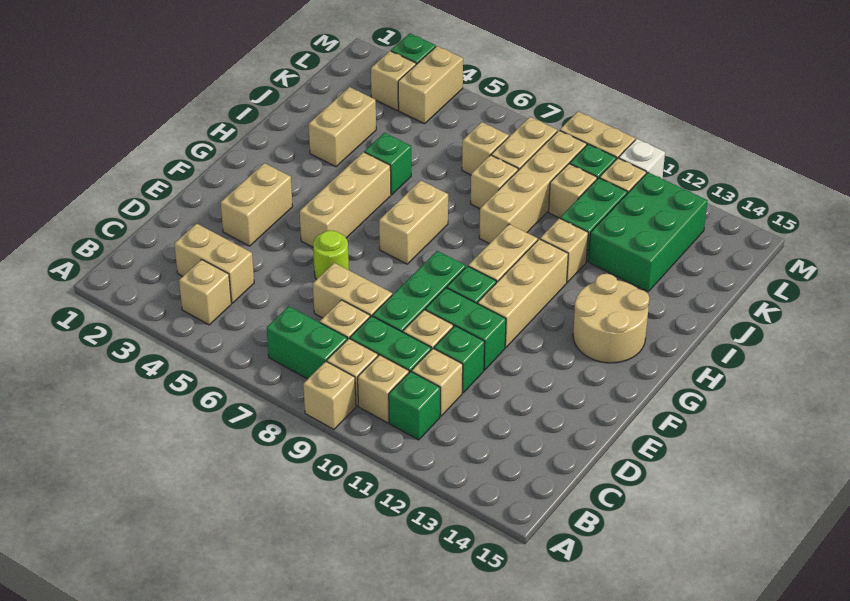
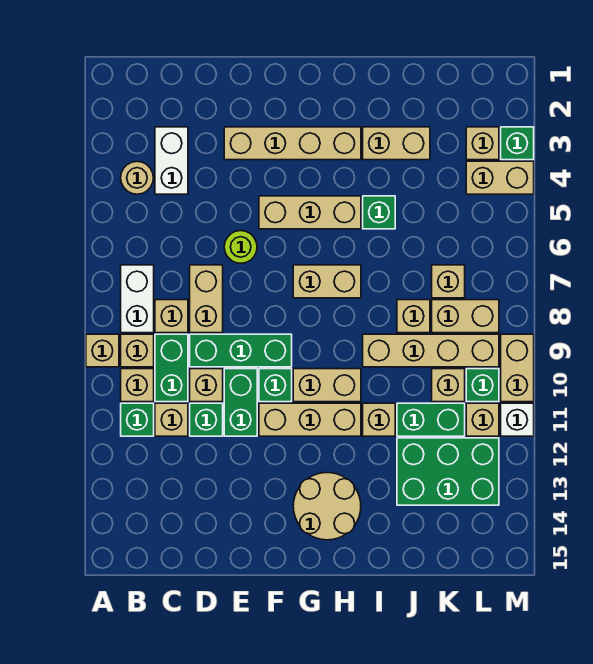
tan 1x1 brick [179,260,231,325] -> tan 1x1 round brick [121,162,153,194]
green 1x2 brick [267,306,347,379] -> white 1x2 brick [121,265,154,333]
tan 1x2 brick [174,224,254,303] -> white 1x2 brick [155,127,188,194]
tan 1x2 brick [221,163,293,246] -> tan 1x4 brick [224,127,361,160]

